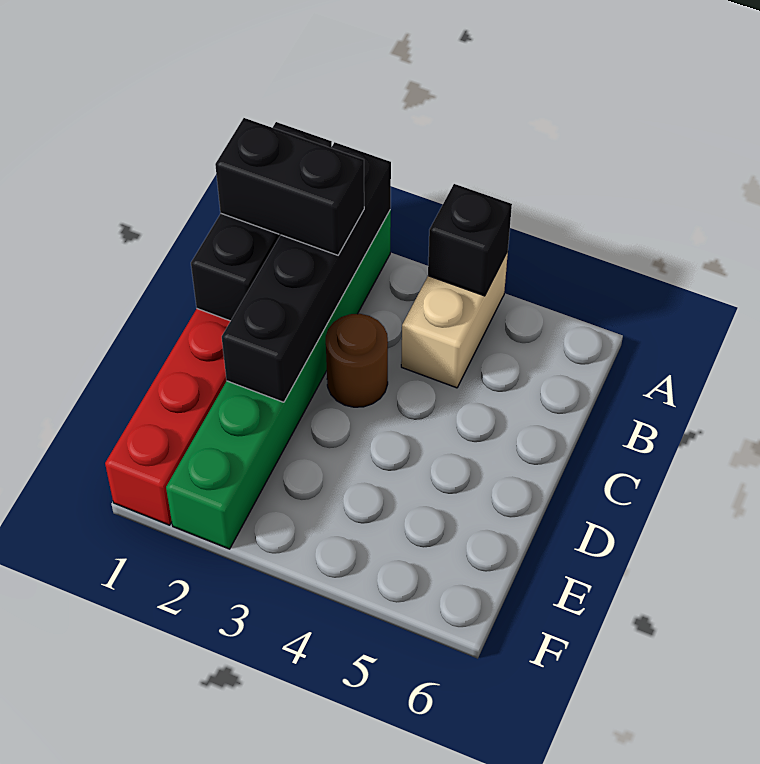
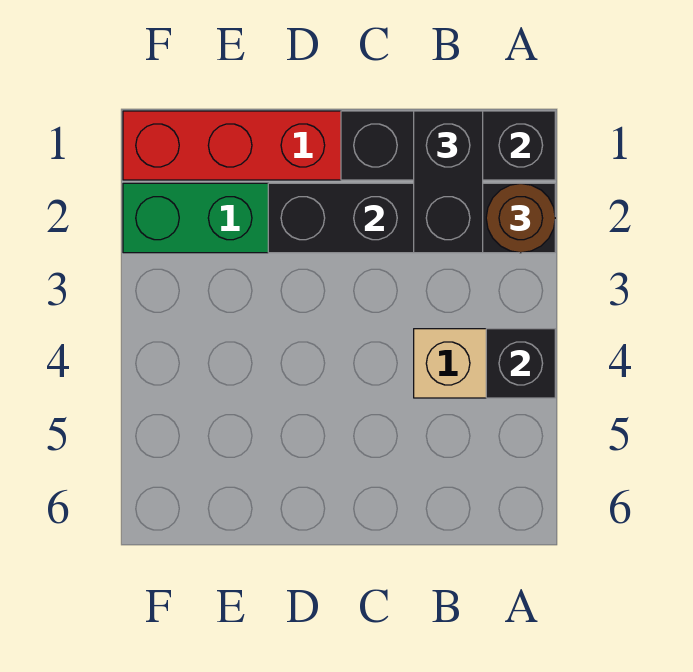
brown 1x1 round brick [326,314,388,407] -> brown 1x1 round brick moved to [486,184,555,253]

